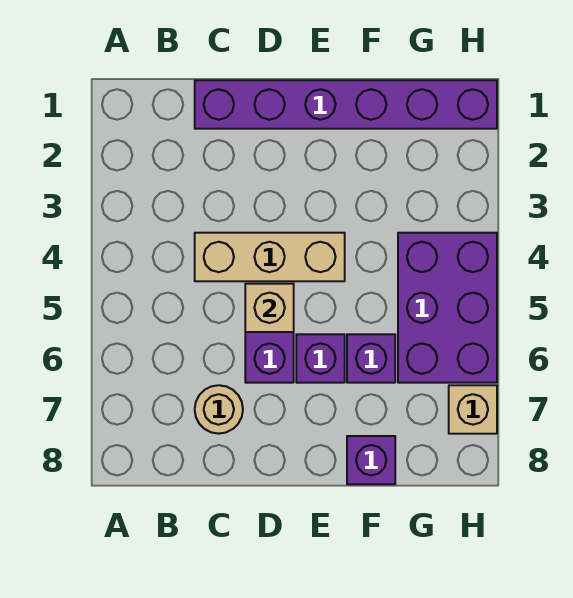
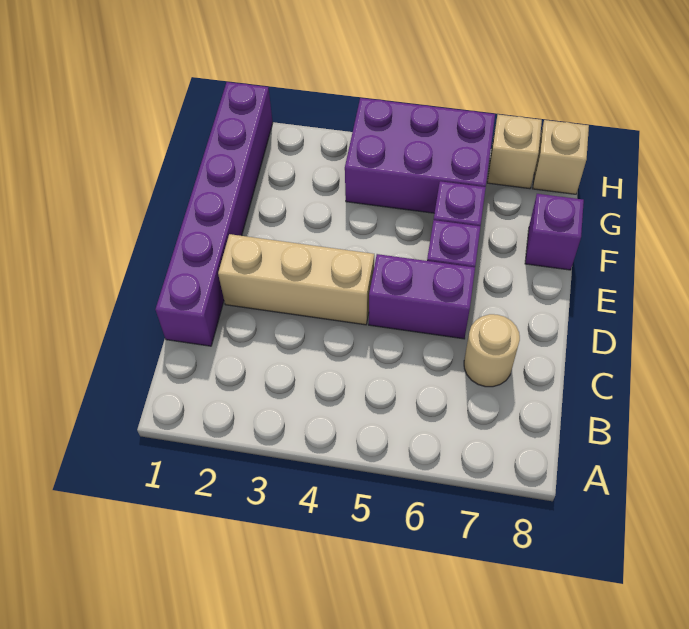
tan 1x3 brick [195,233,345,281] -> tan 1x3 brick turned to [218,234,374,325]
tan 1x1 brick [245,284,294,332] -> tan 1x1 brick moved to [533,120,589,194]

